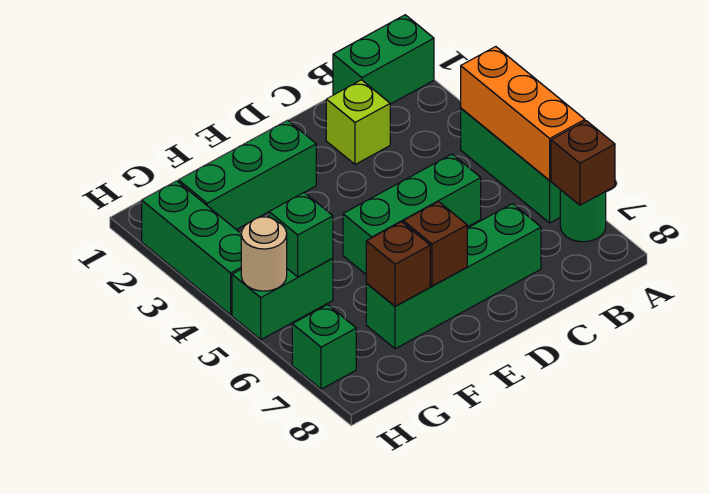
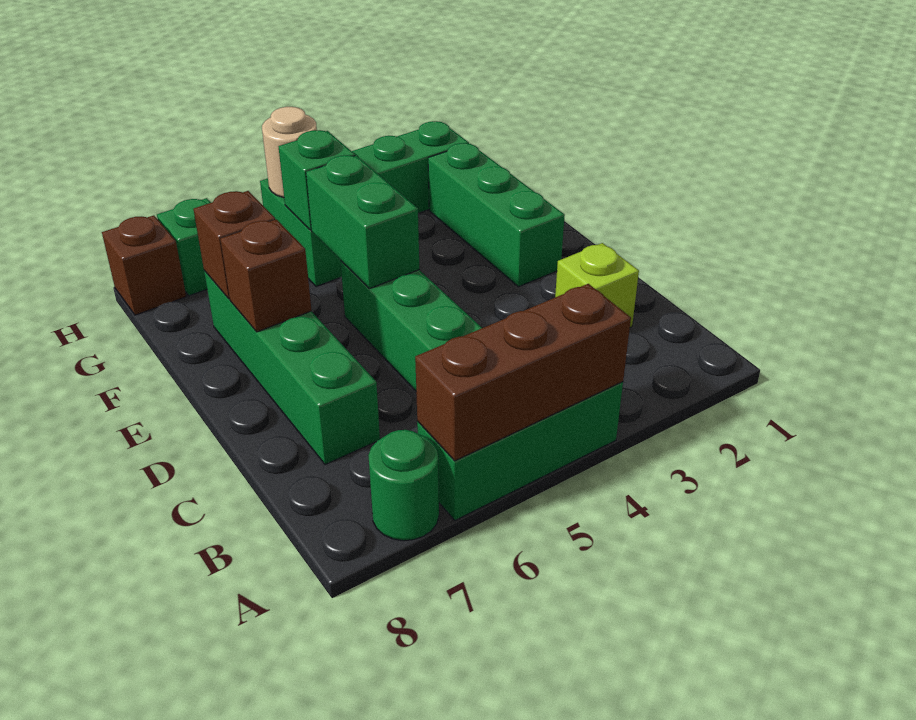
green 1x2 brick [333,15,434,104] -> green 1x2 brick moved to [306,155,420,289]
orange 1x3 brick [461,47,585,181] -> brown 1x3 brick [415,284,631,461]
brown 1x1 brick [551,121,615,205] -> brown 1x1 brick moved to [102,215,186,315]

